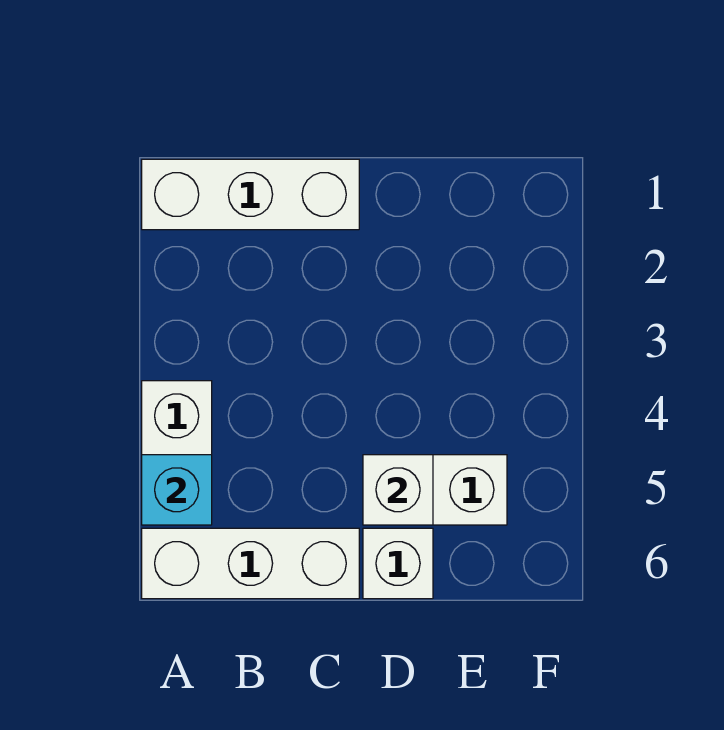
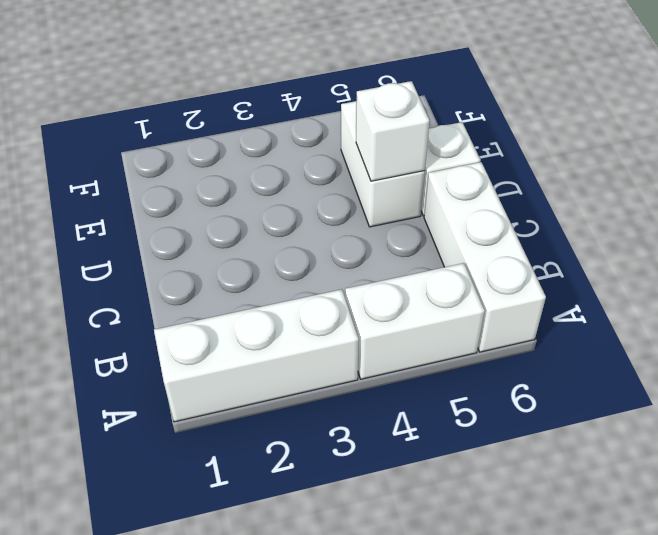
white 1x3 brick [142,159,359,230] -> white 1x3 brick turned to [154,289,359,422]
cyan 1x1 brick [142,455,212,525] -> none

